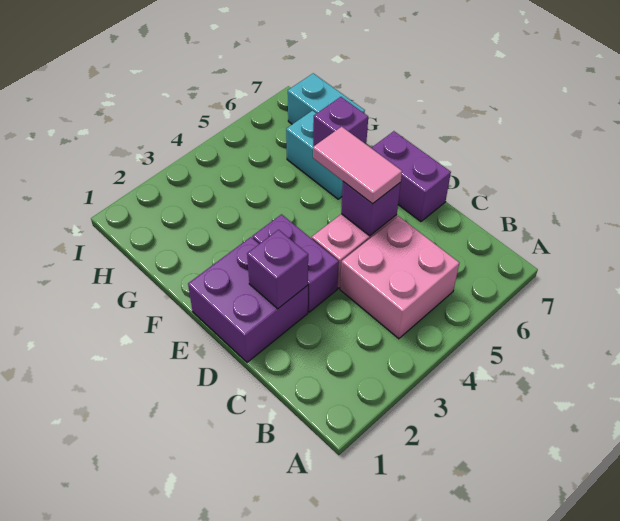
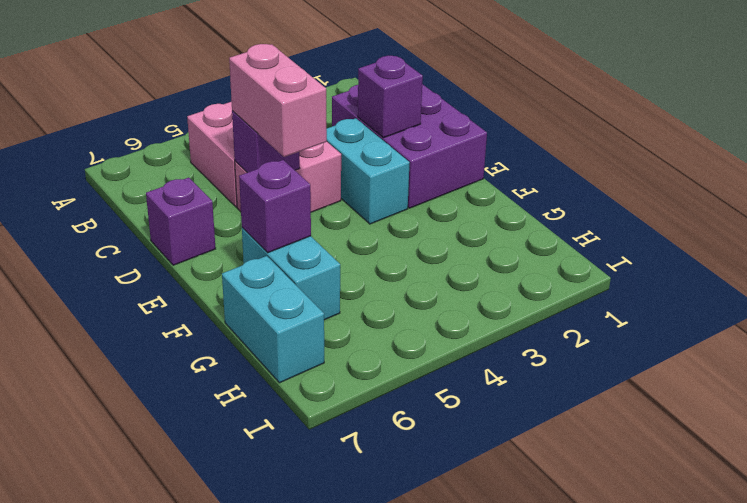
purple 2x2 brick [188,237,308,362] -> purple 2x3 brick [332,84,487,208]
purple 1x2 brick [252,214,339,312] -> cyan 1x2 brick [326,118,410,224]
pink 1x2 tile [313,127,402,204] -> pink 1x2 brick [229,44,327,157]
purple 1x2 brick [372,131,451,222] -> purple 1x1 brick [146,178,216,265]

